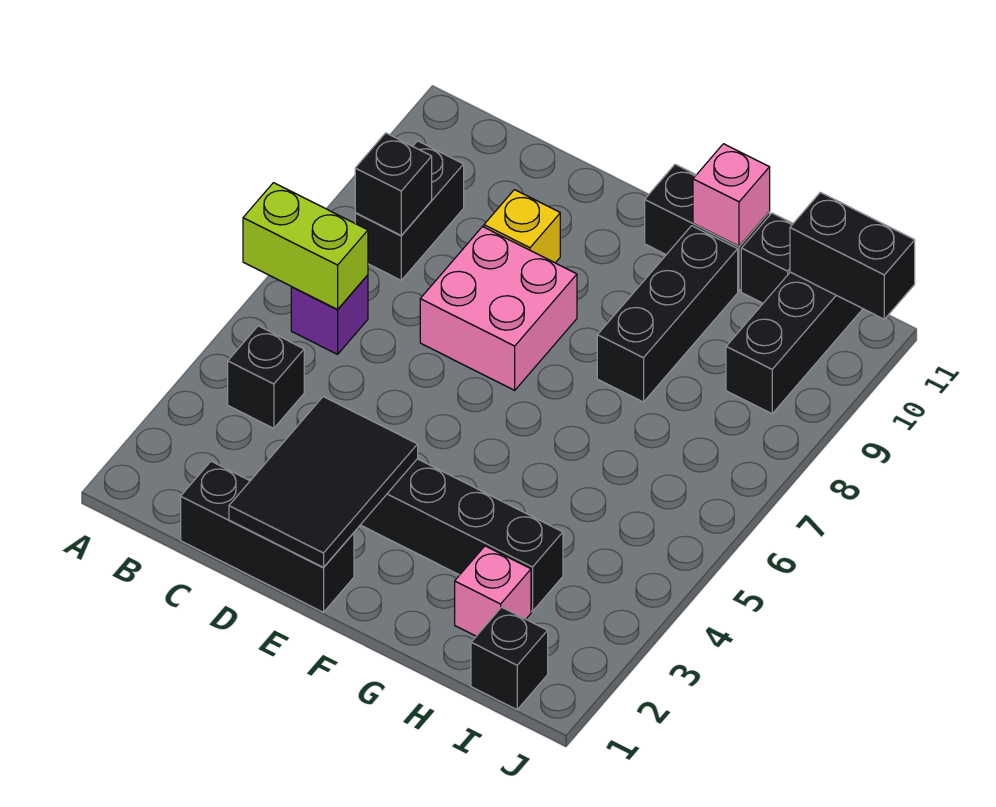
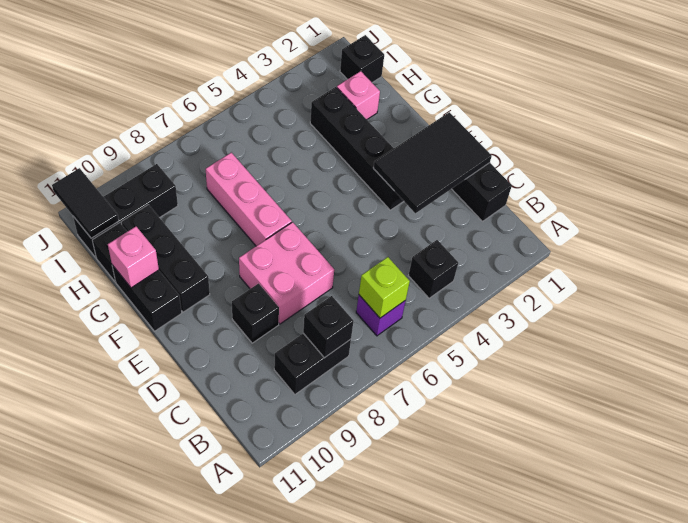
lime 1x2 brick [243,183,368,309] -> lime 1x1 brick [359,257,410,318]
yellow 1x1 brick [484,190,560,263] -> black 1x1 brick [232,284,279,343]
none -> pink 1x3 brick [206,153,292,246]
black 1x3 brick [597,226,738,402] -> black 1x3 brick turned to [121,205,210,312]
black 1x2 brick [790,192,915,319] -> black 1x2 tile [52,168,119,238]

